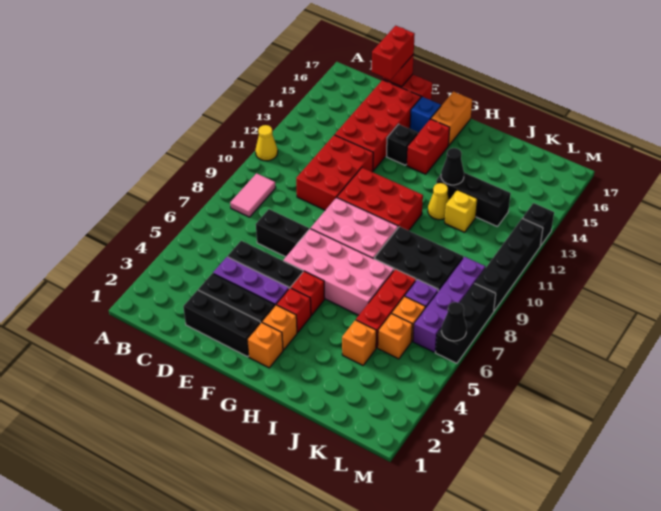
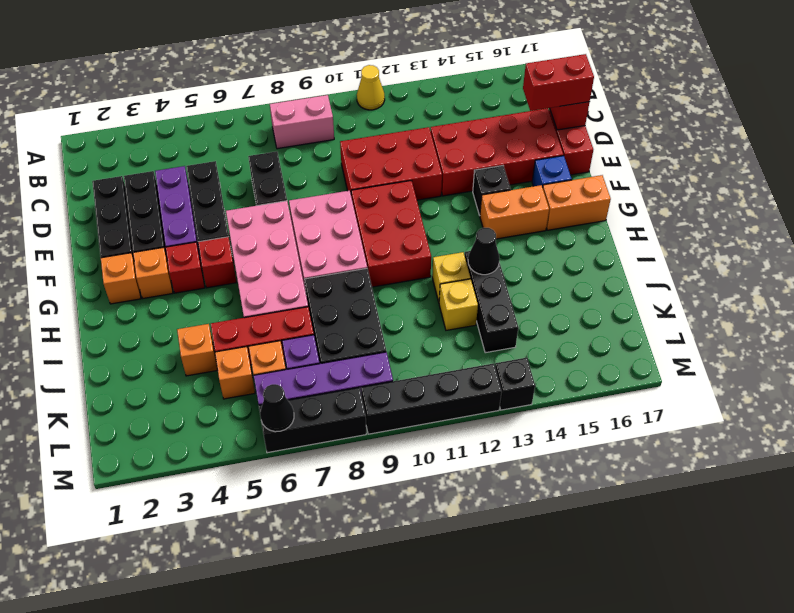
pink 1x2 tile [230,173,276,217] -> pink 1x2 brick [270,95,334,149]
red 1x2 brick [407,119,450,174] -> orange 1x2 brick [480,185,549,239]
yellow 1x1 cone [428,183,449,220] -> yellow 1x1 brick [432,252,470,302]

